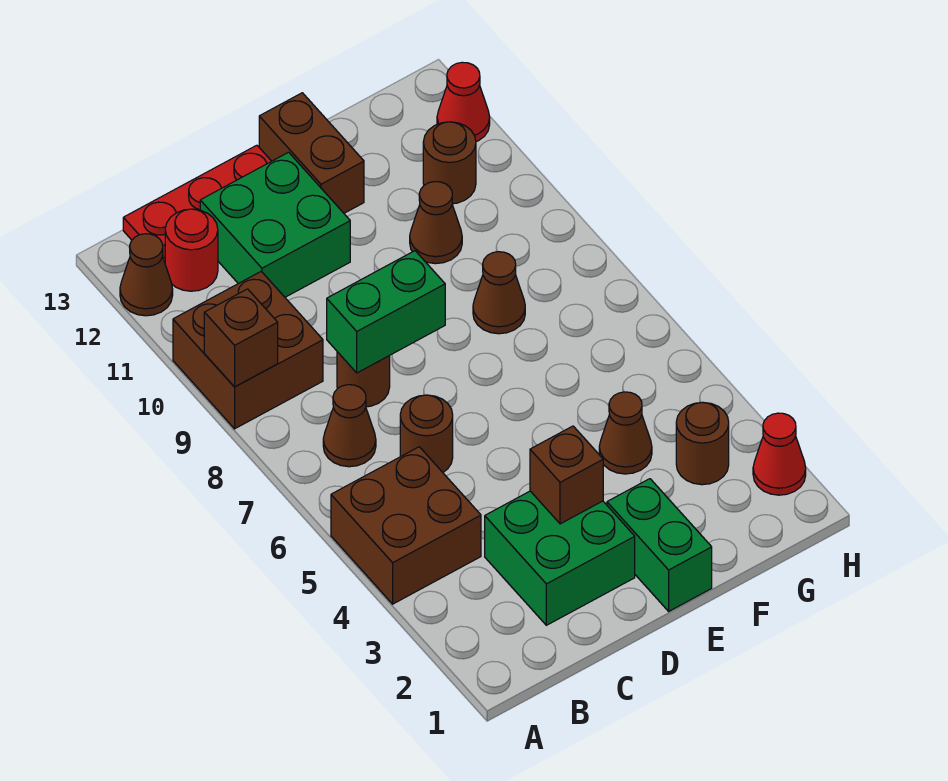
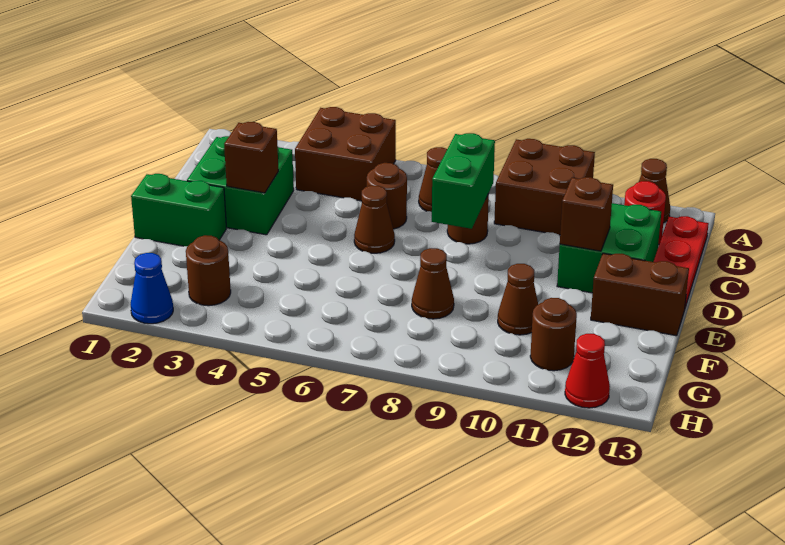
brown 1x1 brick [204,289,278,387] -> brown 1x1 brick moved to [560,177,613,251]
brown 1x1 cone [599,392,652,474] -> brown 1x1 cone moved to [354,185,395,253]
red 1x1 cone [753,413,806,495] -> blue 1x1 cone [131,253,173,324]

